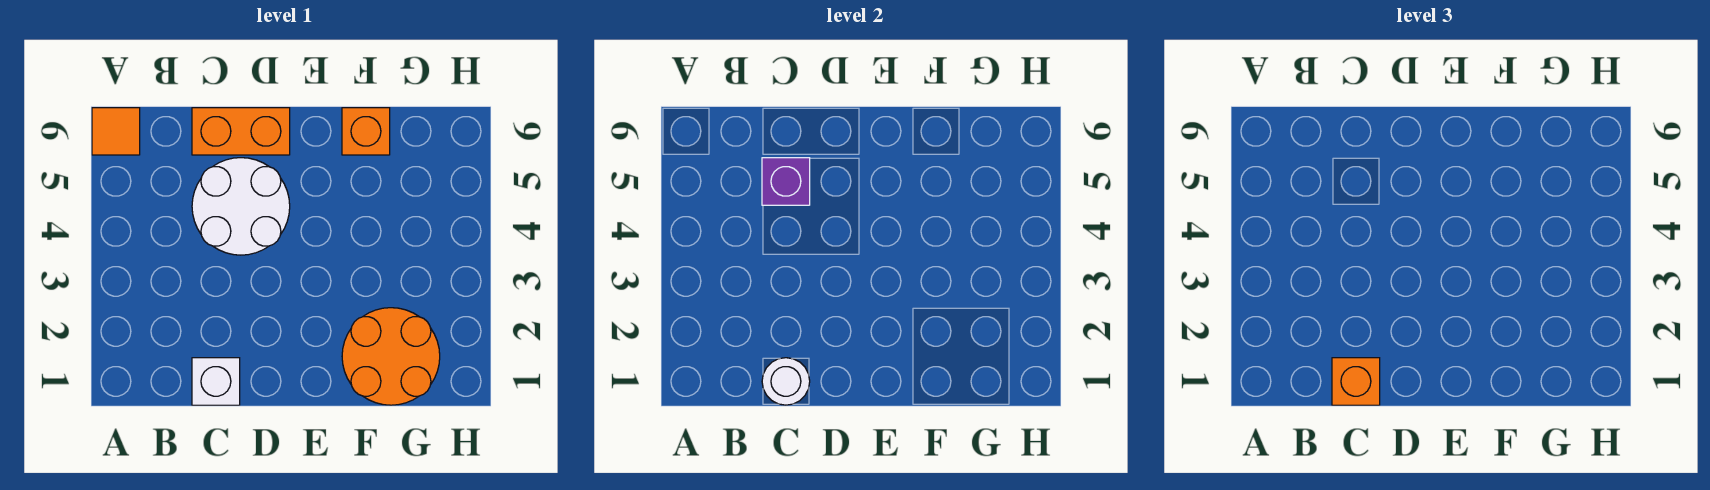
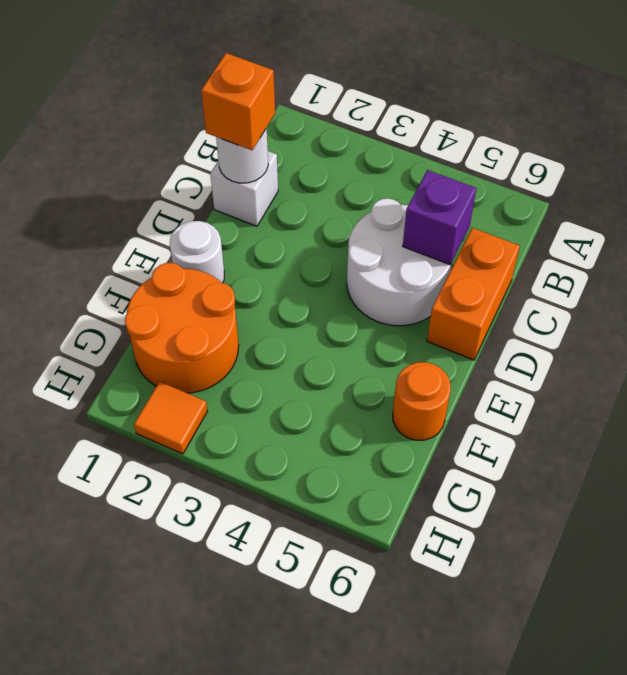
orange 1x1 tile [92,108,140,155] -> orange 1x1 tile moved to [134,382,207,454]
none -> white 1x1 round brick [170,221,224,283]
orange 1x1 brick [342,108,390,155] -> orange 1x1 round brick [393,362,451,440]

